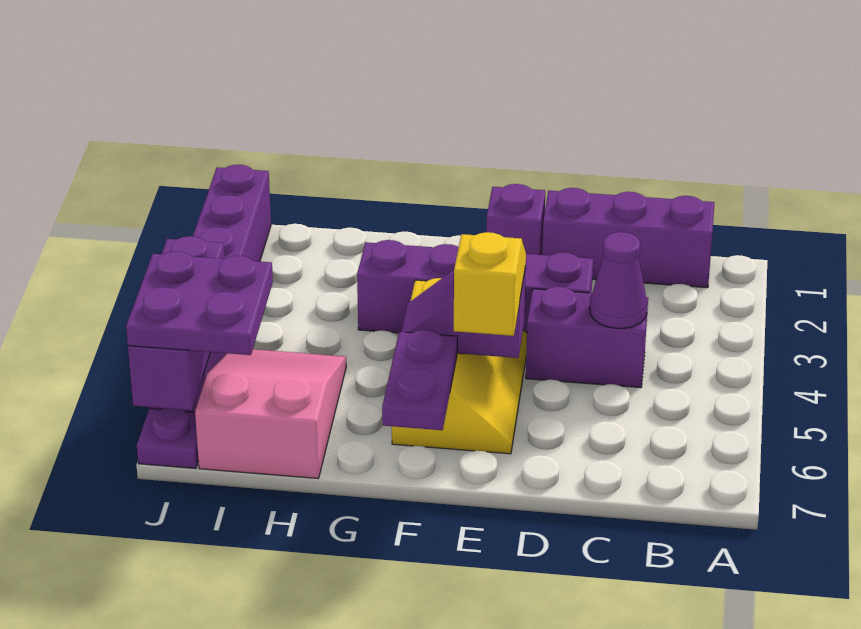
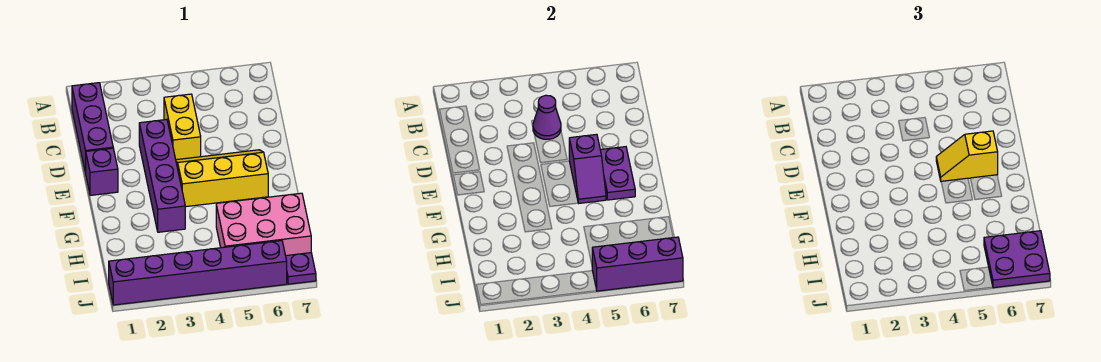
purple 1x2 brick [526,287,648,388] -> yellow 1x2 brick [164,94,201,160]
purple 1x2 plate [382,330,457,430] -> purple 1x2 plate turned to [600,147,635,200]
pink 2x3 slope [195,349,346,478] -> pink 2x3 brick [216,193,311,256]

